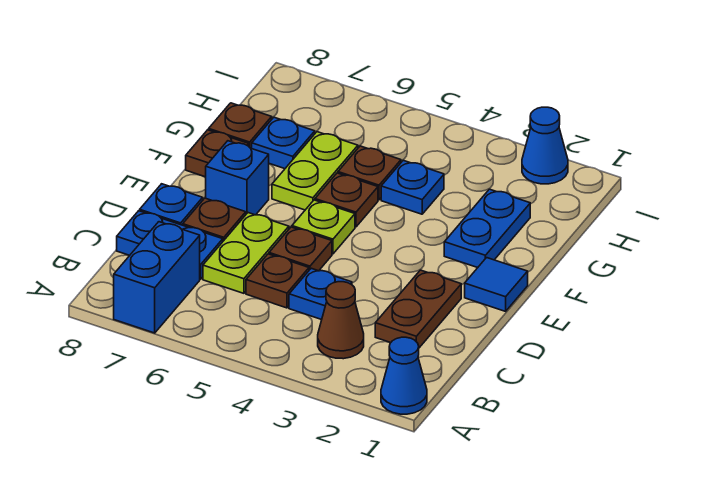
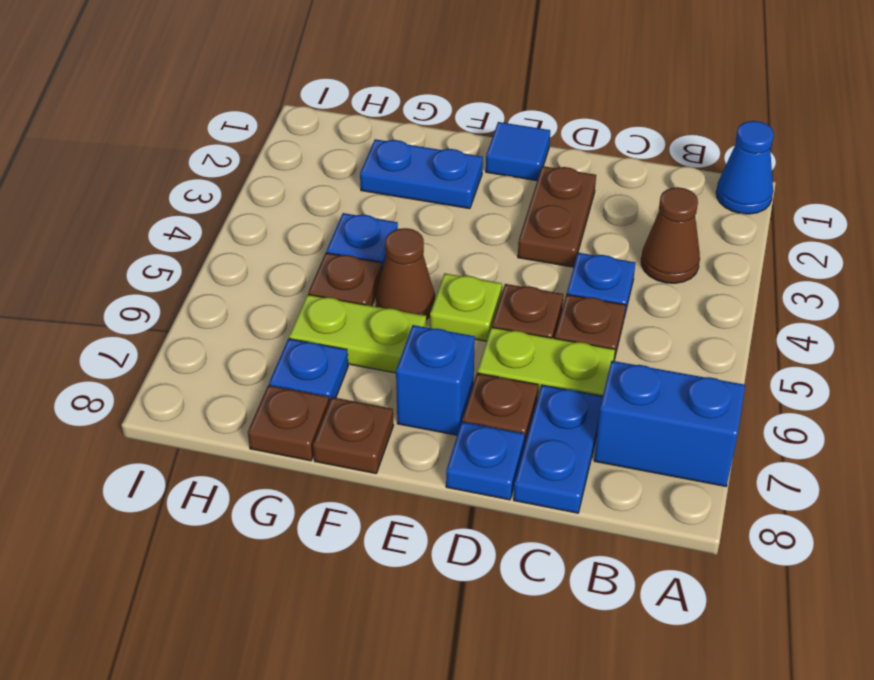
brown 1x2 plate [375,270,461,348] -> brown 1x2 plate turned to [518,166,596,267]
brown 1x1 plate [315,173,378,227] -> brown 1x1 cone [376,228,435,320]
blue 1x1 cone [522,107,568,184] -> none

